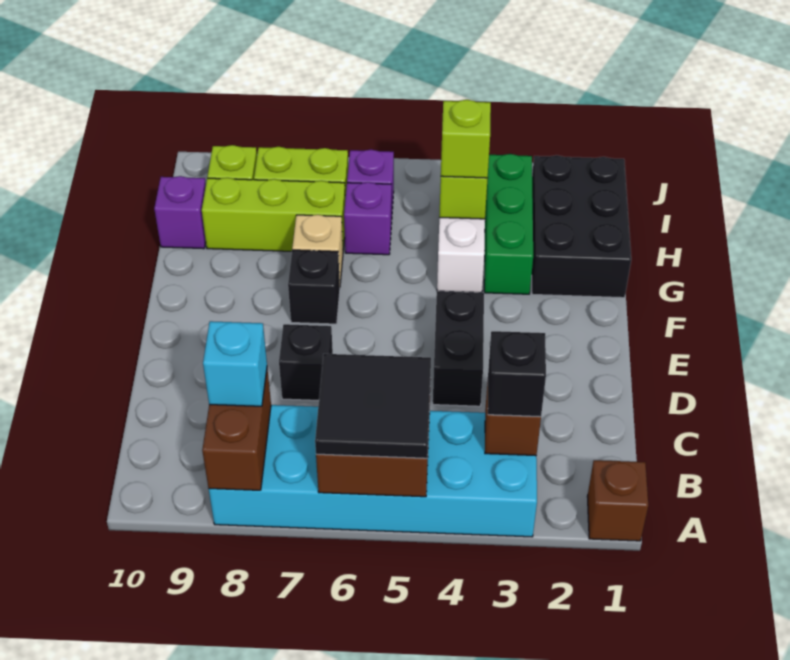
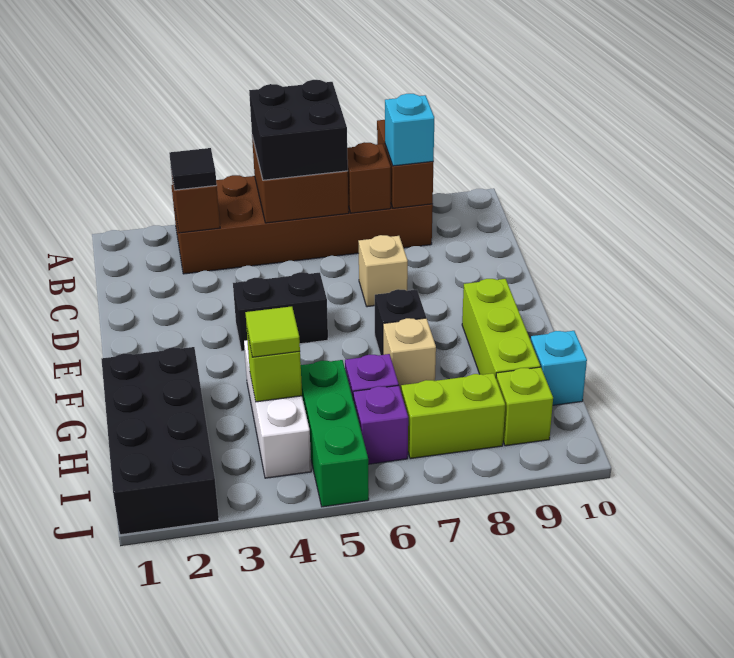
brown 1x1 brick [587,460,648,541] -> brown 1x1 brick moved to [347,142,391,213]
cyan 2x6 brick [209,405,537,537] -> brown 2x6 brick [171,175,433,274]
black 2x2 tile [315,354,431,458] -> black 2x2 brick [249,80,348,180]
black 1x1 brick [488,331,546,417] -> black 1x1 tile [169,148,217,190]
black 1x2 brick [433,291,484,406] -> black 1x2 brick turned to [233,272,328,351]
black 1x1 brick [279,324,333,400] -> tan 1x1 brick [358,235,408,307]
black 2x3 brick [532,155,631,298] -> black 2x4 brick [101,347,219,535]
green 1x3 brick [484,154,533,294] -> green 1x3 brick moved to [301,360,369,507]
lime 1x1 brick [441,100,491,178] -> lime 1x1 tile [245,306,300,357]
lime 1x3 brick [202,178,345,251] -> lime 1x3 brick turned to [462,279,540,377]
purple 1x1 brick [154,176,206,249] -> cyan 1x1 brick [531,331,587,405]

